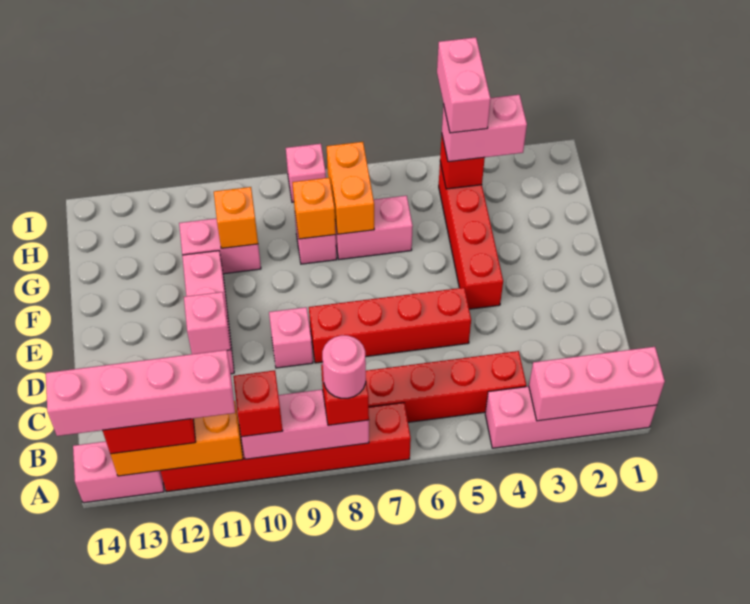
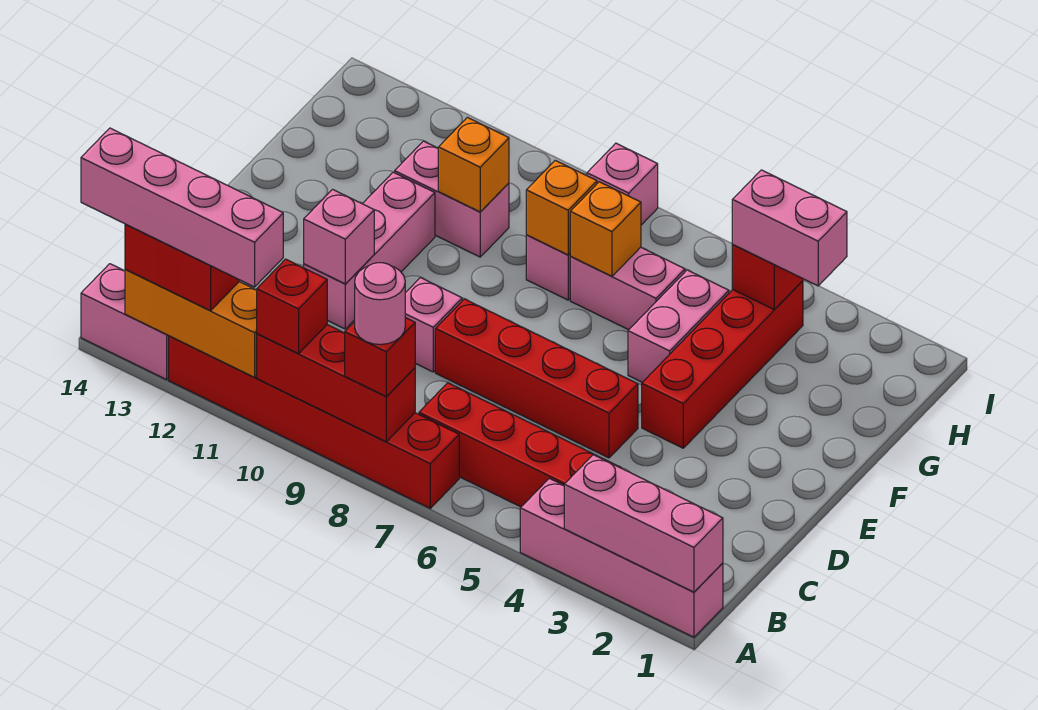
pink 1x3 brick [242,389,369,459] -> red 1x3 brick [257,325,415,442]
orange 1x2 brick [327,142,374,234] -> orange 1x1 brick [570,182,641,276]
pink 1x2 brick [437,37,491,133] -> pink 1x2 brick moved to [628,270,729,382]

